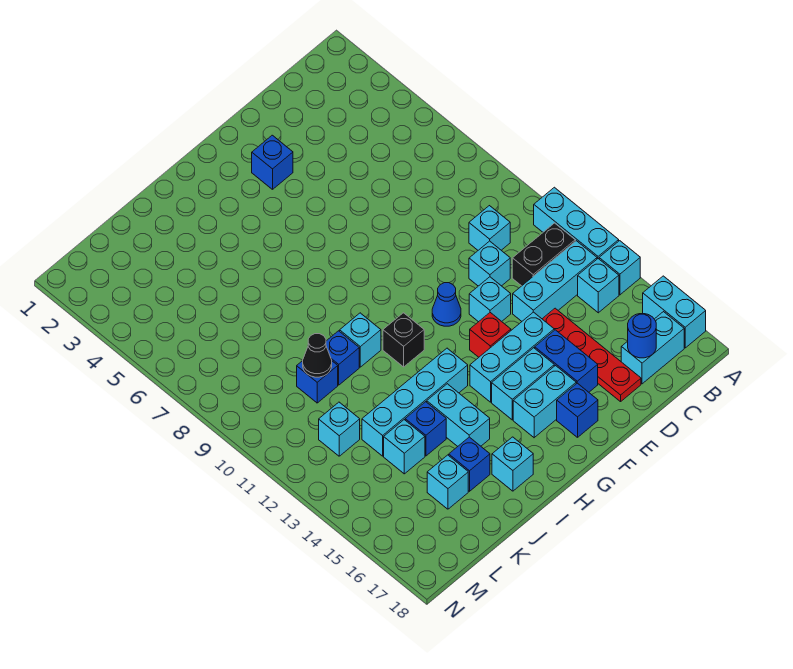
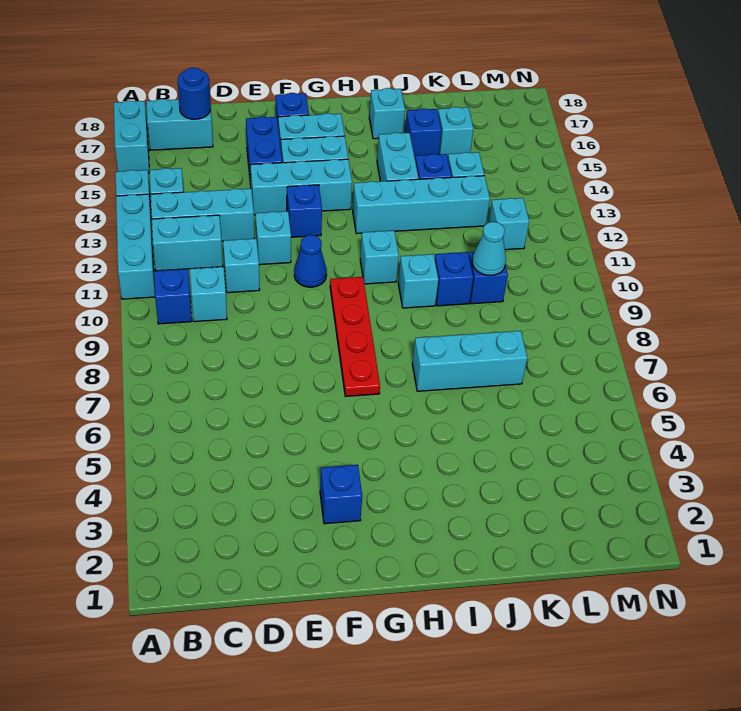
none -> blue 1x1 brick [154,269,192,324]
black 1x2 brick [512,223,575,286] -> cyan 1x2 brick [152,215,223,271]
red 1x4 plate [543,308,641,402] -> red 1x4 plate moved to [330,277,380,396]
red 1x1 brick [470,313,511,357] -> blue 1x1 brick [287,185,322,237]
black 1x1 brick [383,313,424,367] -> cyan 1x1 brick [360,231,399,284]
none -> cyan 1x3 brick [412,331,527,391]
black 1x1 cone [303,334,332,377] -> cyan 1x1 cone [472,222,506,276]

